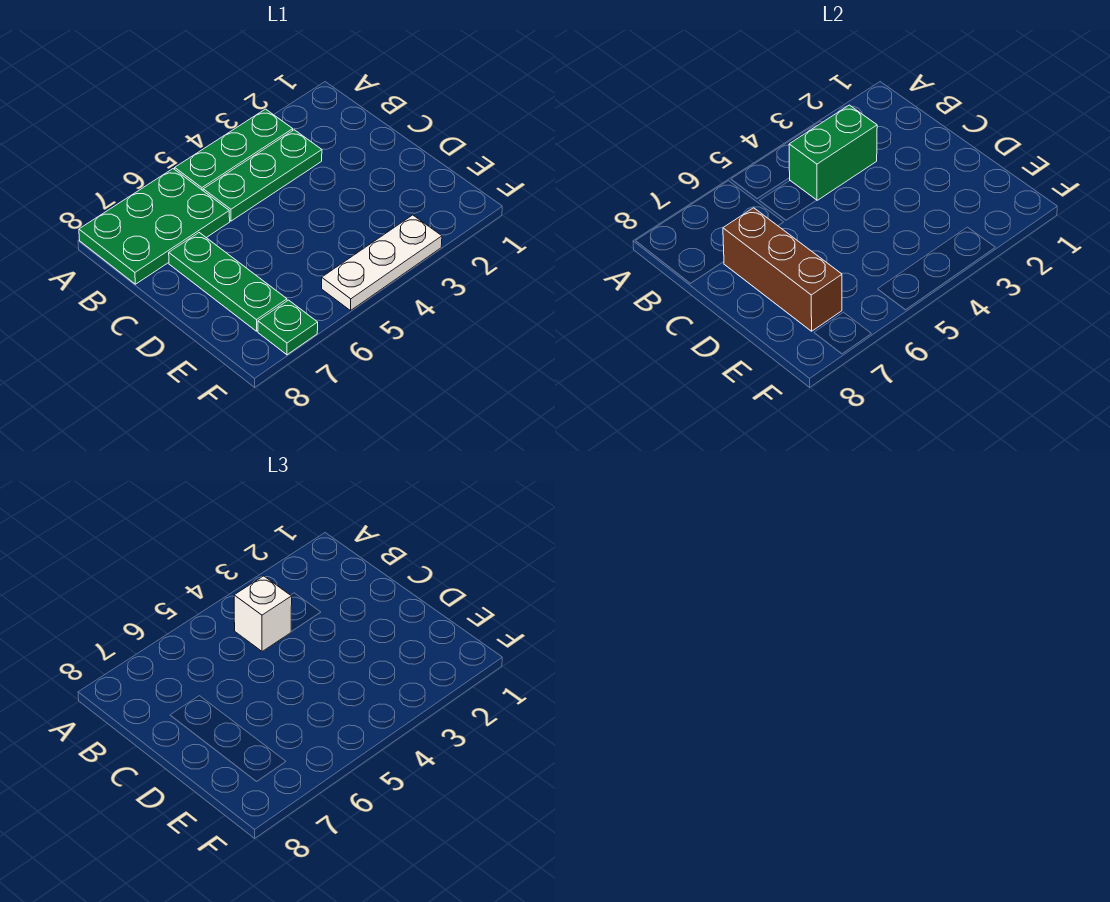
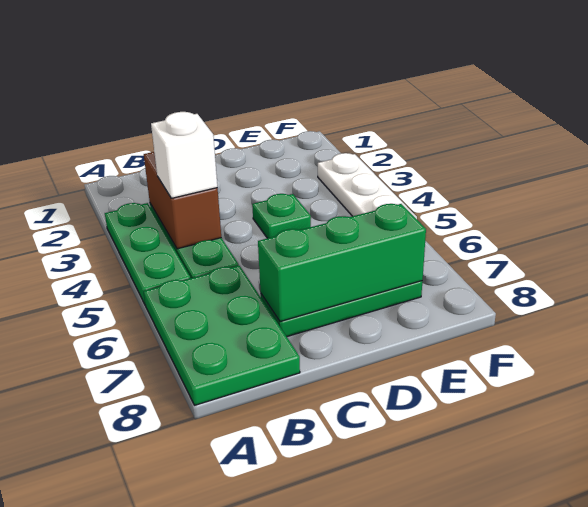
green 1x2 brick [789,105,877,200] -> brown 1x2 brick [144,152,221,249]
brown 1x3 brick [723,208,842,331] -> green 1x3 brick [258,204,426,322]
green 1x1 plate [258,300,318,355] -> green 1x1 plate moved to [252,194,311,238]

